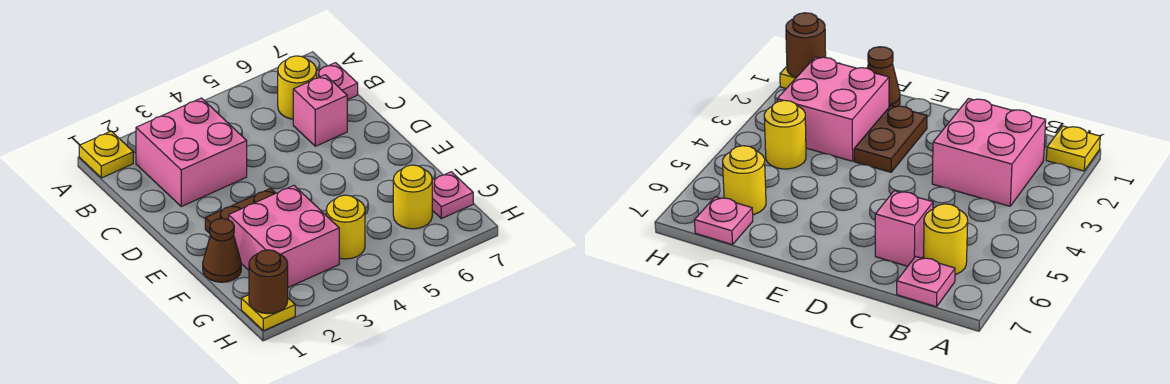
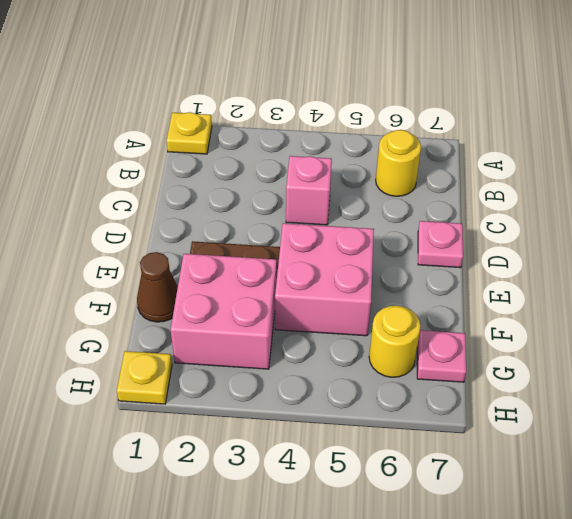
pink 2x2 brick [136,98,247,206] -> pink 2x2 brick moved to [275,223,374,336]
pink 1x1 plate [317,63,358,100] -> pink 1x1 plate moved to [418,221,463,268]
pink 1x1 brick [293,75,347,146] -> pink 1x1 brick moved to [286,156,332,225]
yellow 1x1 round brick [326,195,365,259] -> none
brown 1x1 round brick [249,250,288,314] -> none

